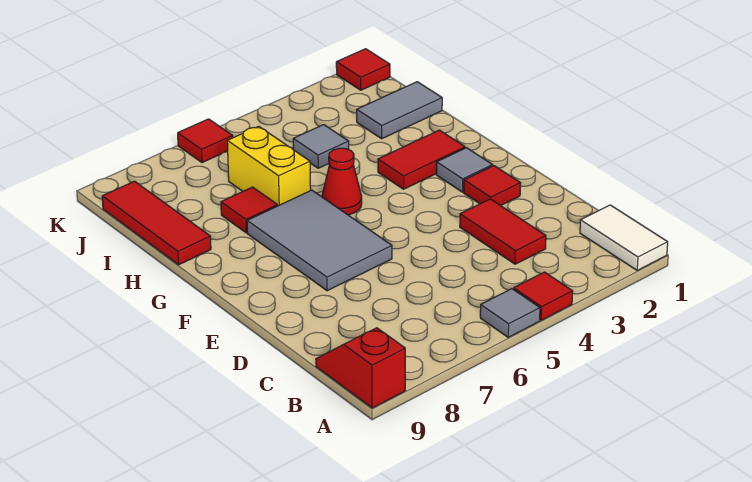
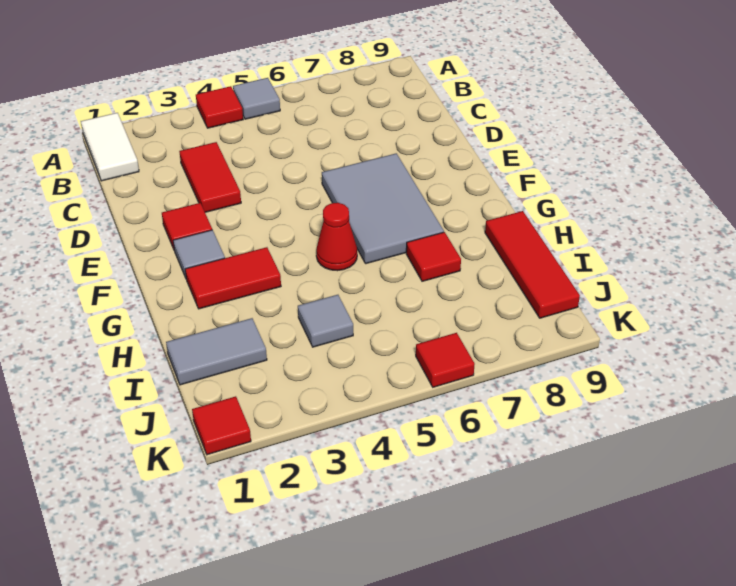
red 1x2 slope [316,328,405,408] -> none
yellow 1x2 brick [227,126,311,206] -> none

